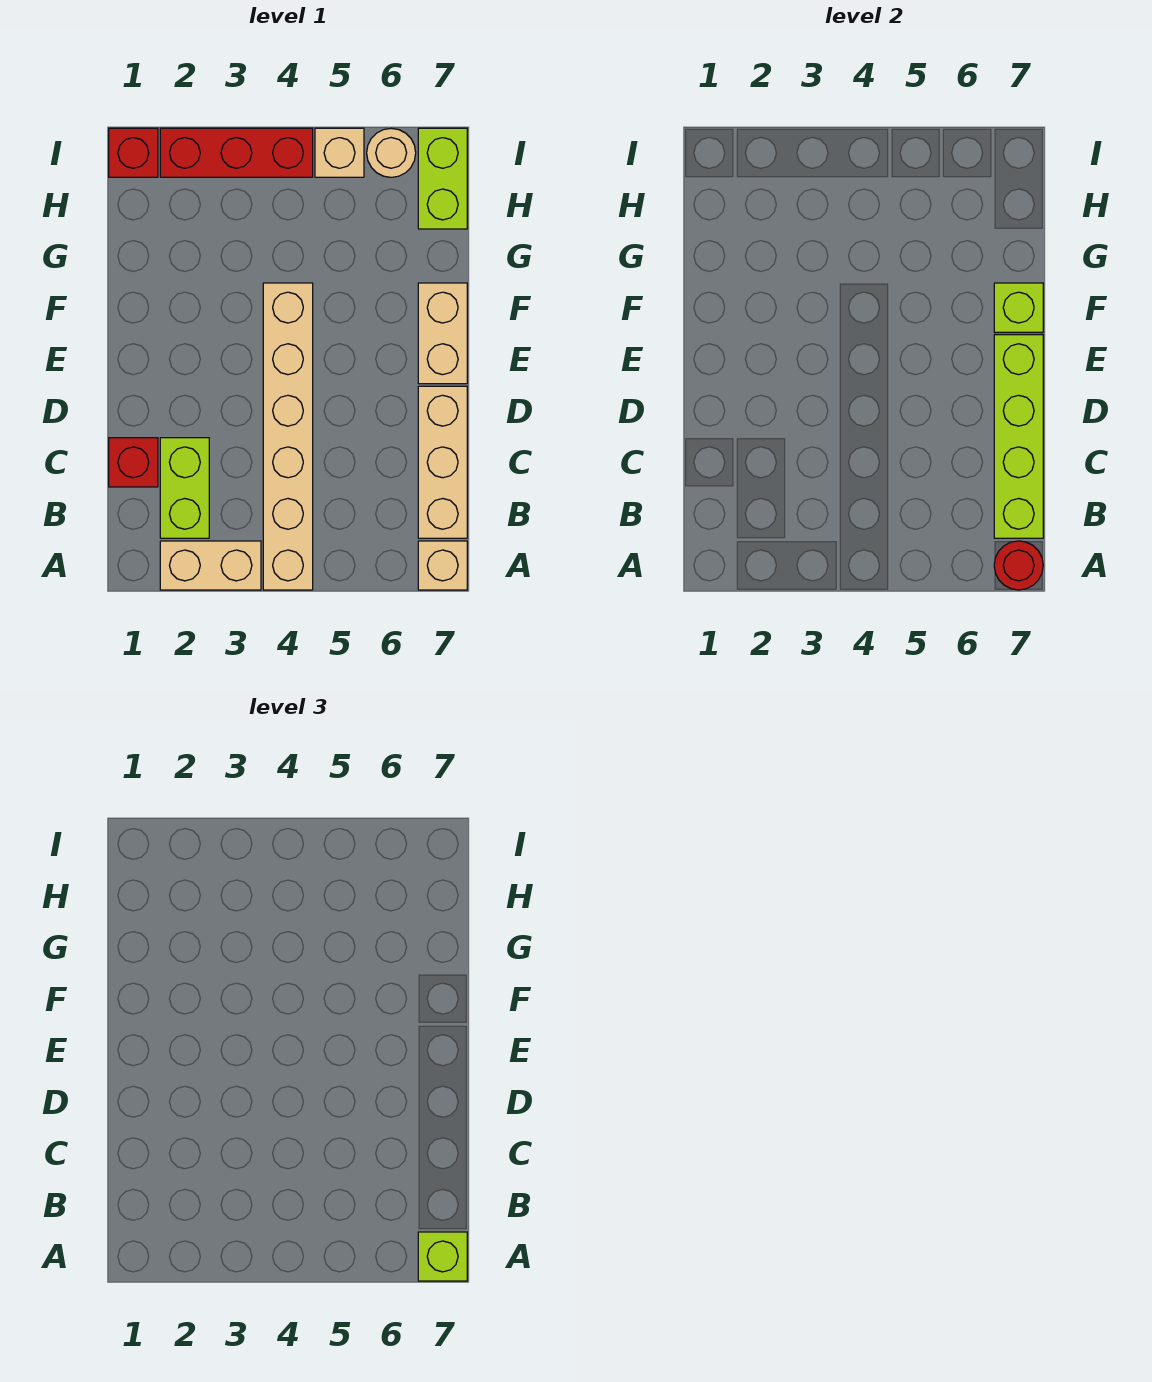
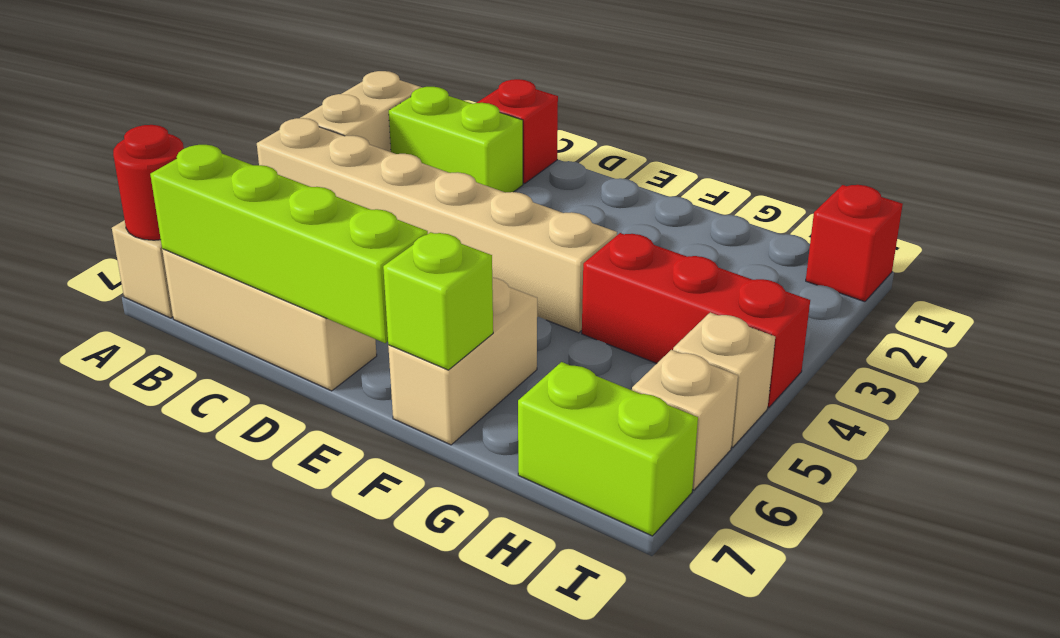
lime 1x1 brick [418,1232,467,1281] -> none
tan 1x2 brick [418,283,467,384] -> tan 1x2 brick turned to [388,278,537,445]
red 1x3 brick [160,128,313,177] -> red 1x3 brick turned to [582,233,810,407]
tan 1x1 round brick [367,128,416,177] -> tan 1x1 brick [632,350,738,490]

